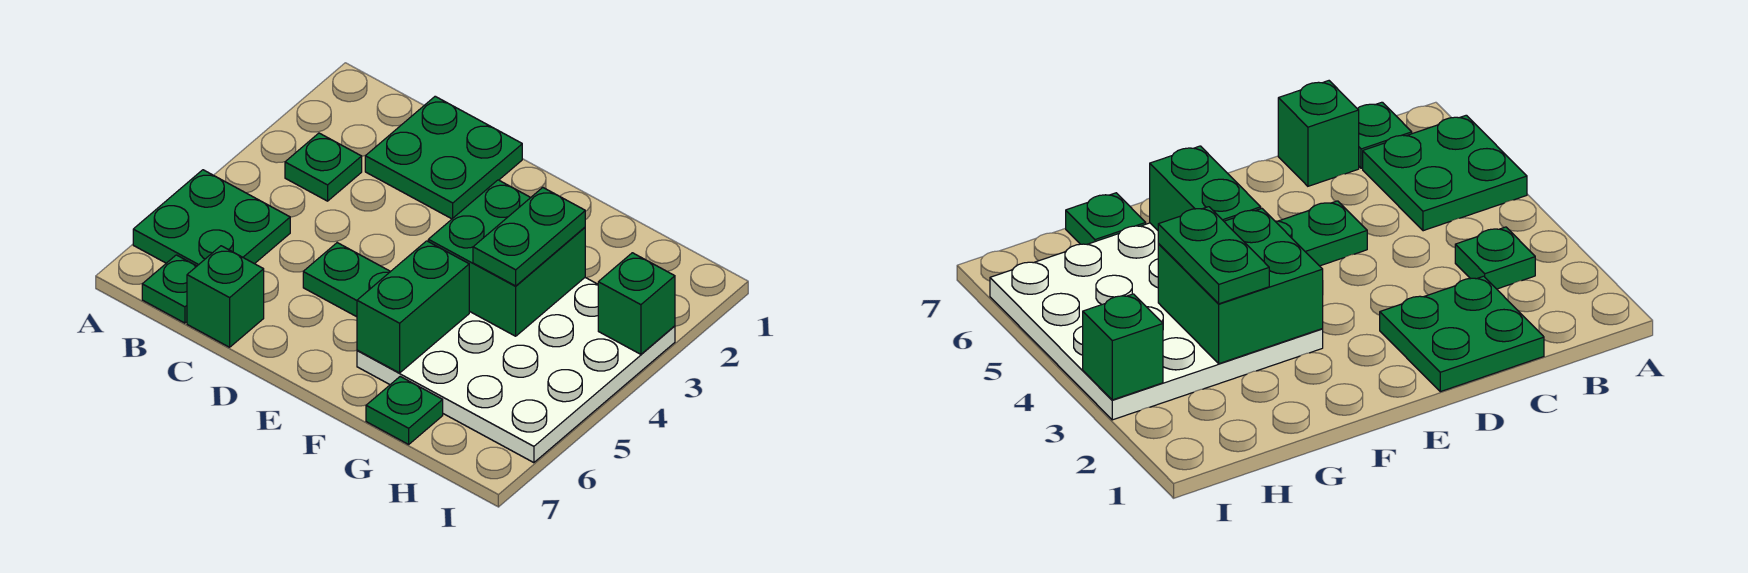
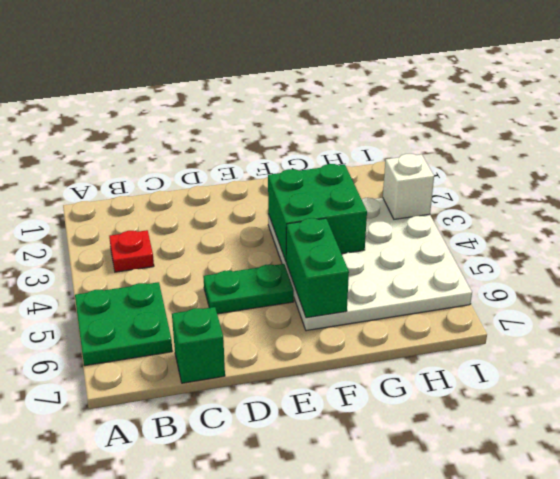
green 1x1 plate [285,133,362,201] -> red 1x1 plate [109,230,154,272]
green 1x1 plate [142,255,197,323] -> none
green 2x2 plate [365,96,522,219] -> none
green 1x2 plate [473,188,585,286] -> none
green 1x1 plate [366,377,443,444] -> none
green 1x1 brick [598,253,675,354] -> white 1x1 brick [383,154,434,219]

